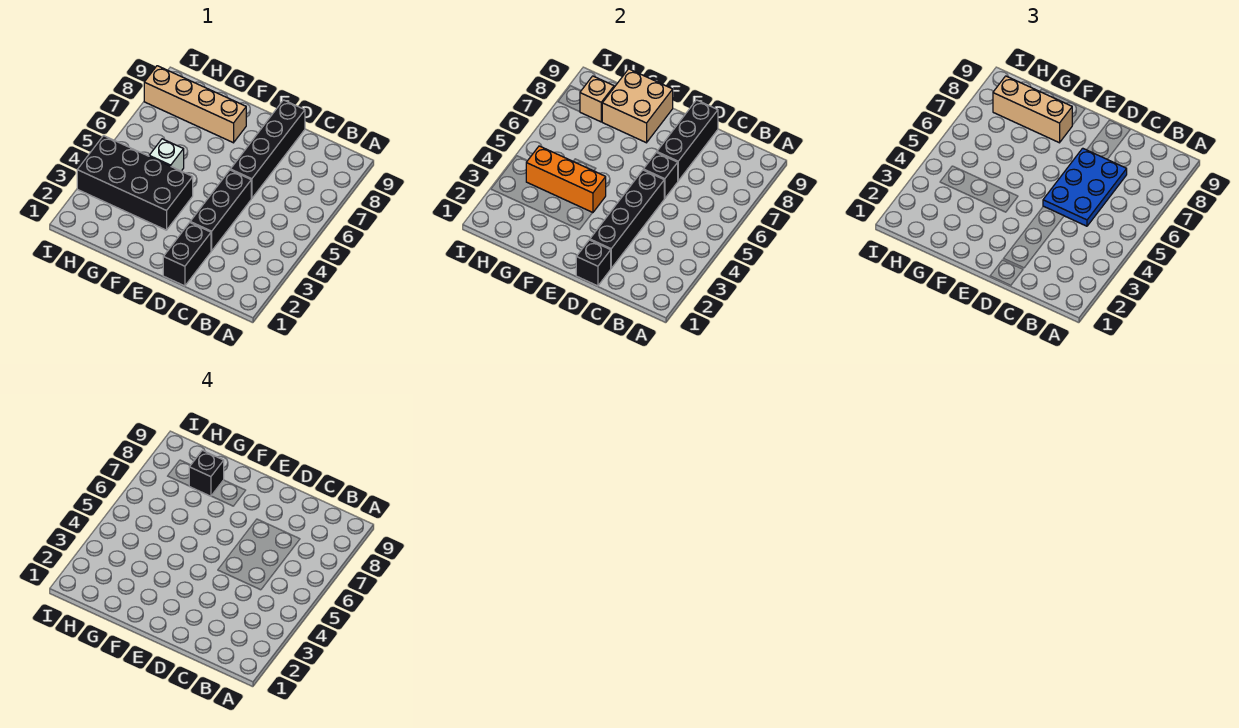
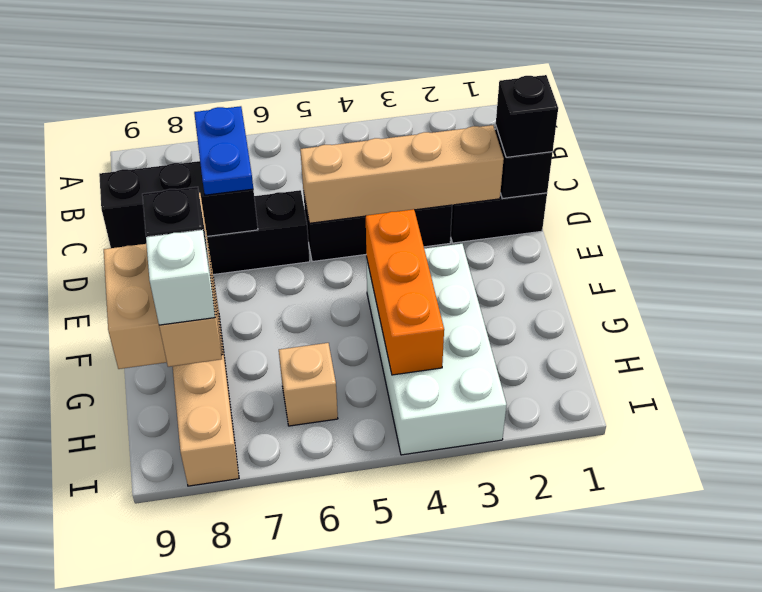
blue 2x3 plate [1043,148,1127,226] -> blue 1x2 plate [194,106,253,195]
black 1x4 brick [590,170,664,268] -> tan 1x4 brick [300,125,504,223]
black 1x1 brick [643,152,678,198] -> black 1x1 brick moved to [496,75,558,157]
black 2x4 brick [77,136,193,230] -> white 2x4 brick [366,244,507,455]
white 1x1 brick [149,139,184,171] -> white 1x1 brick moved to [146,230,215,325]
tan 1x1 brick [580,76,614,122] -> tan 1x1 brick moved to [279,343,338,426]

